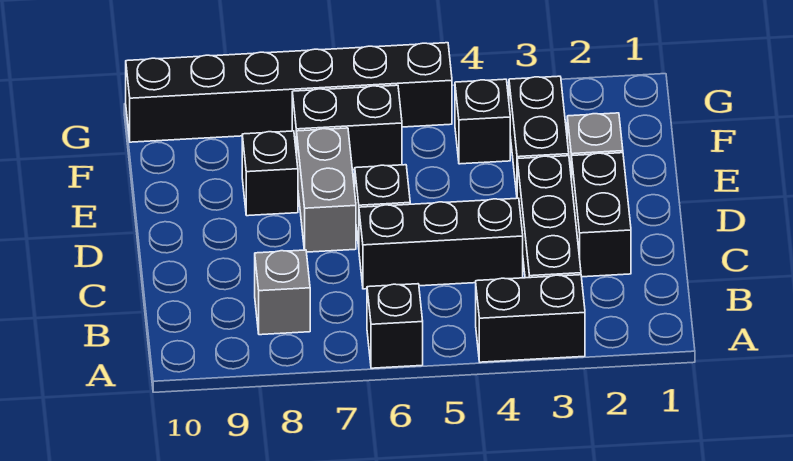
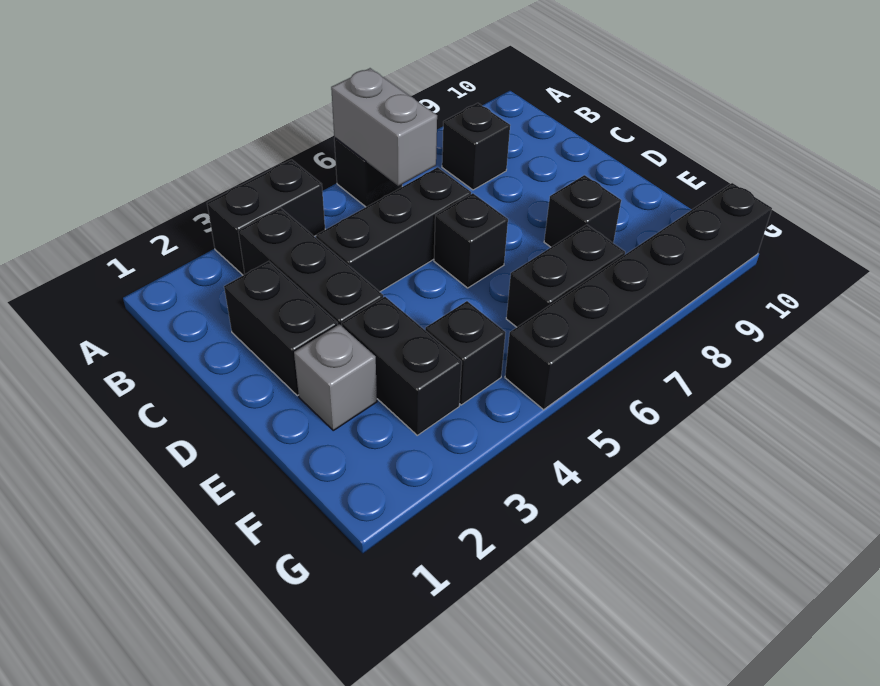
grey 1x1 brick [255,250,310,335] -> black 1x1 brick [442,103,510,190]
grey 1x2 brick [297,128,356,252] -> grey 1x2 brick moved to [331,68,437,186]

